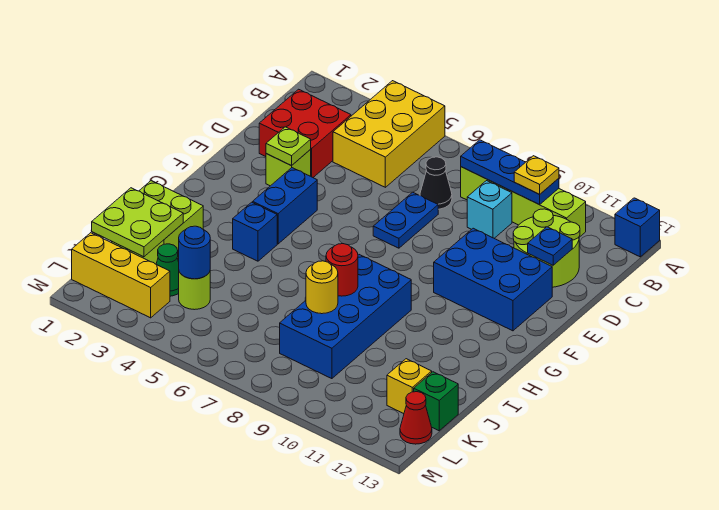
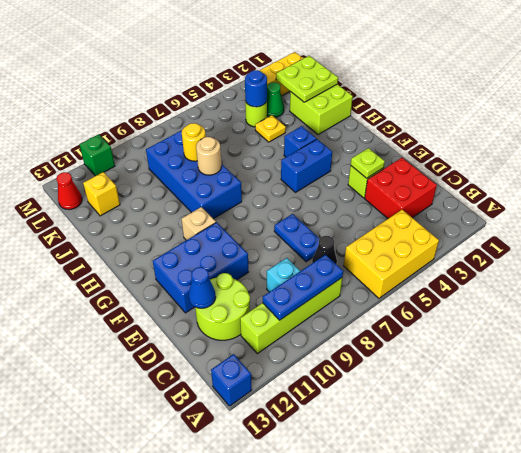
yellow 2x3 brick [333,81,445,187] -> yellow 2x3 brick turned to [344,210,439,298]
yellow 1x1 plate [514,156,559,194] -> yellow 1x1 plate moved to [255,115,286,142]
blue 1x1 plate [528,227,572,265] -> blue 1x1 cone [189,267,216,308]
blue 1x2 brick [253,168,317,244] -> blue 1x2 brick turned to [281,139,332,192]
none -> tan 1x1 brick [181,207,216,240]
red 1x1 round brick [326,244,358,296] -> tan 1x1 round brick [196,137,221,175]
green 1x1 brick [414,372,458,431] -> green 1x1 brick moved to [79,134,115,176]

